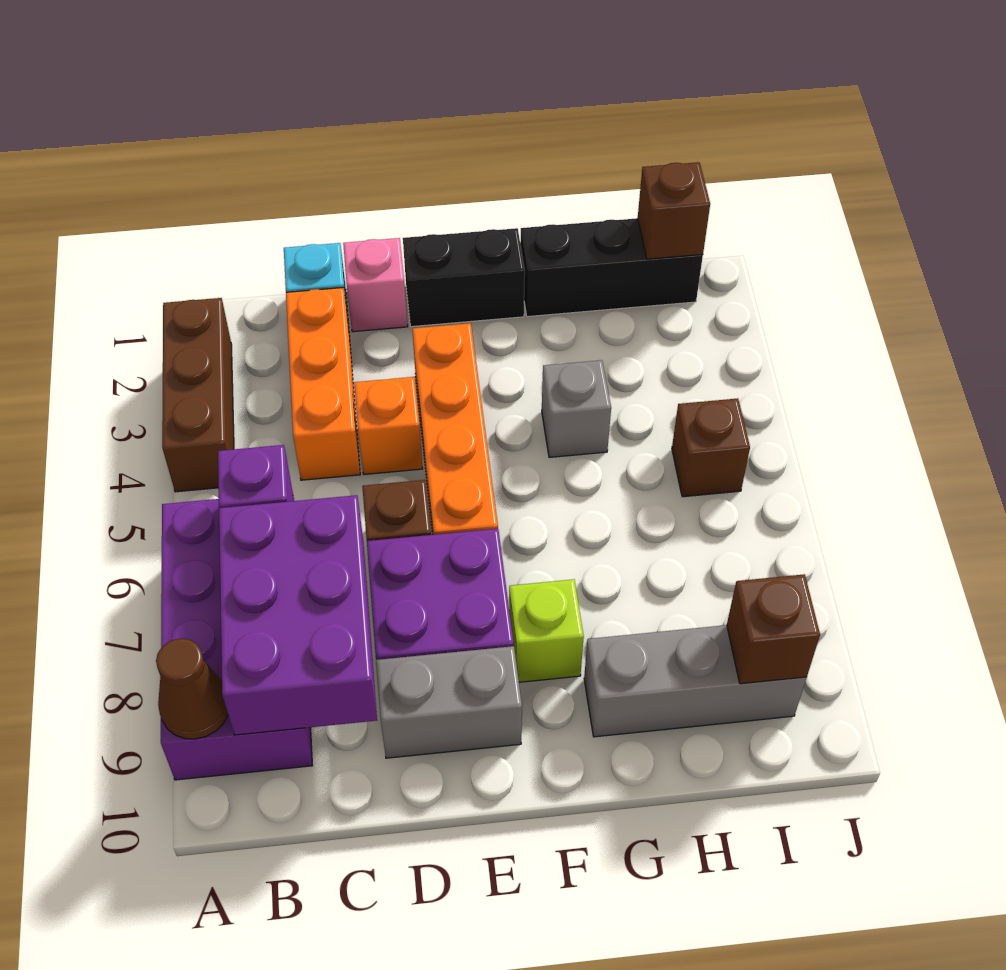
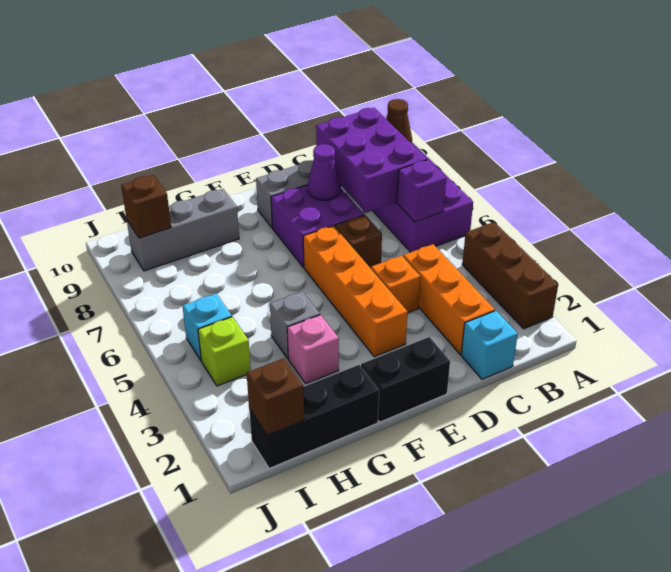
pink 1x1 brick [343,238,408,332] -> pink 1x1 brick moved to [287,315,339,384]
none -> purple 1x1 cone [308,144,341,200]
lime 1x1 brick [509,579,584,682] -> lime 1x1 brick moved to [198,317,251,386]
brown 1x1 brick [672,398,750,497] -> cyan 1x1 brick [183,294,232,360]

